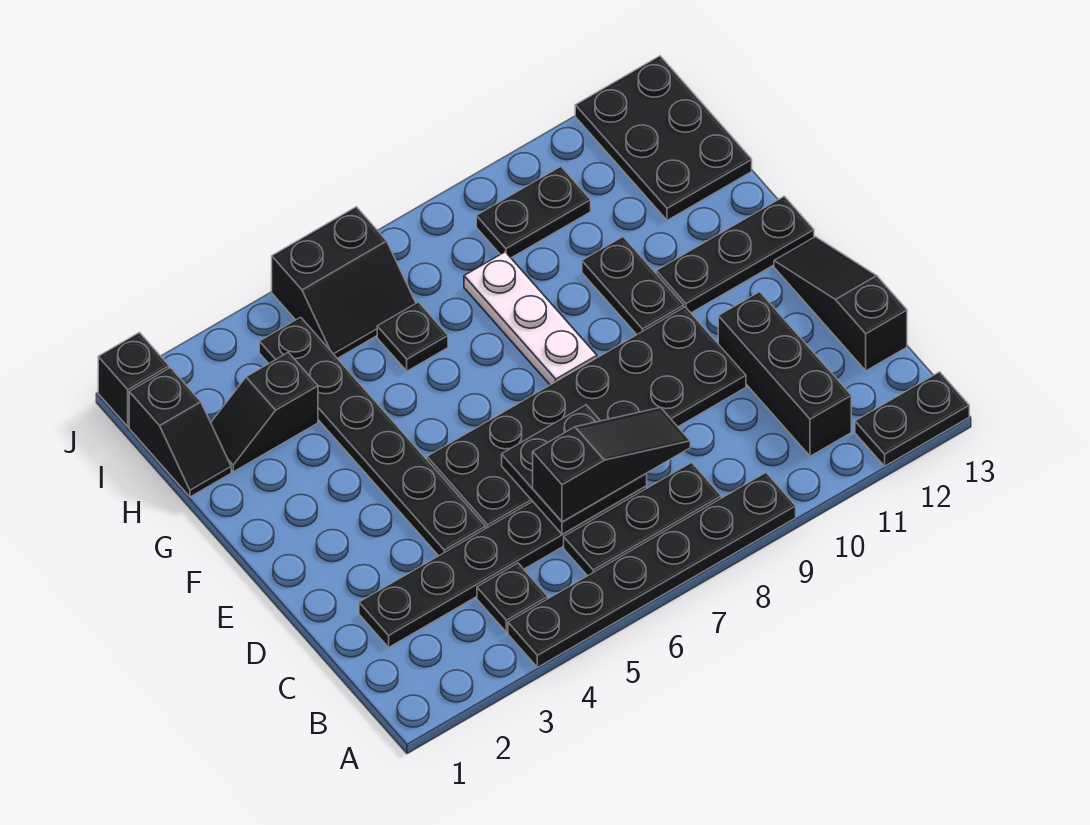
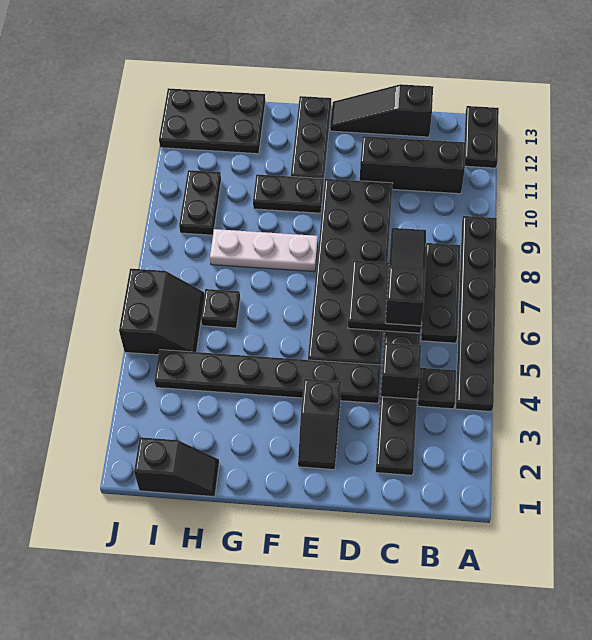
black 1x2 slope [211,352,318,472] -> black 1x2 slope moved to [298,379,341,470]
black 1x1 brick [98,333,169,427] -> black 1x1 brick moved to [381,343,421,399]

